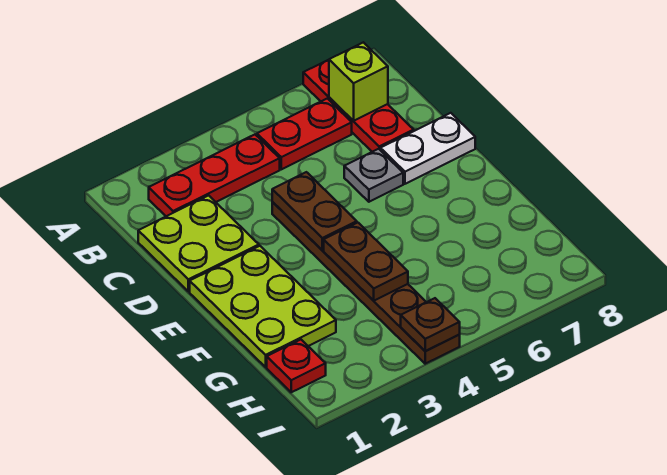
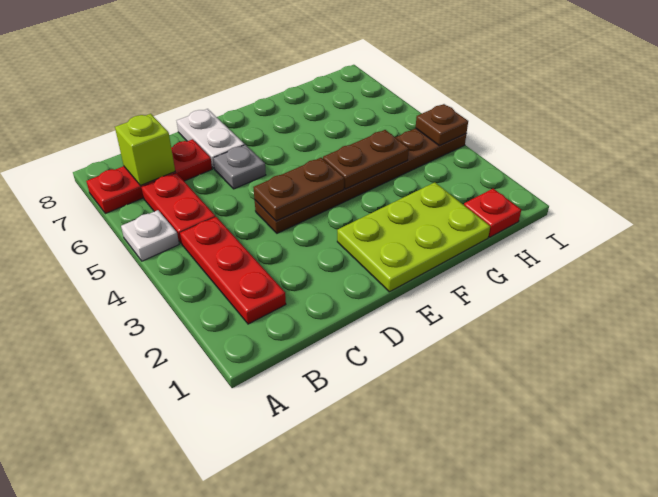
none -> white 1x1 plate [121,210,179,261]
lime 2x2 plate [138,195,259,292] -> none

